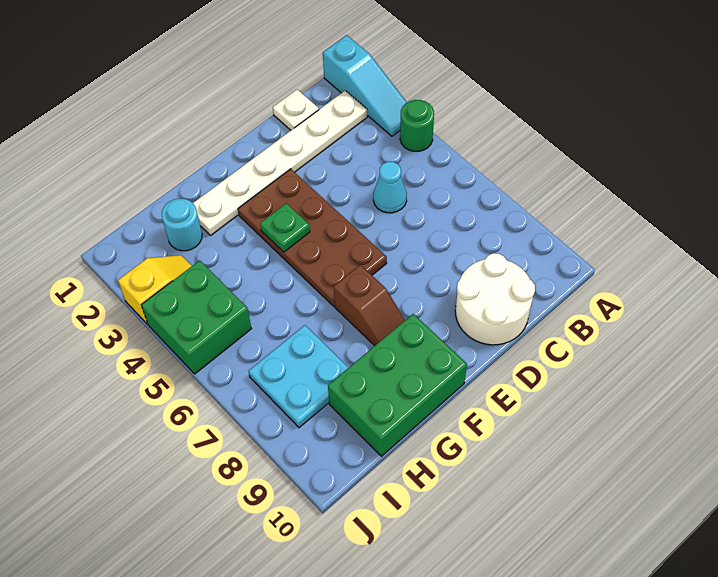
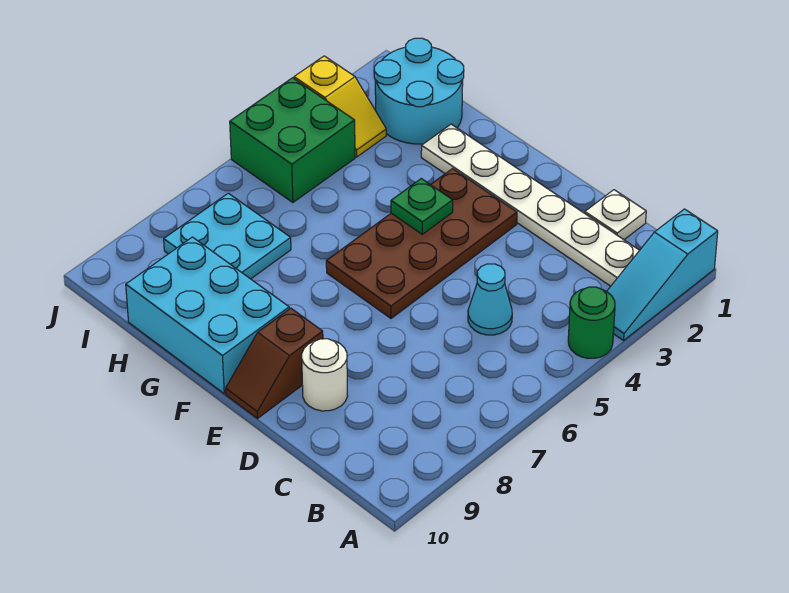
white 2x2 round brick [455,253,535,345] -> white 1x1 round brick [302,339,348,411]
brown 1x2 slope [334,265,405,346] -> brown 1x2 slope moved to [226,308,323,418]
green 2x3 brick [328,314,467,456] -> cyan 2x3 brick [126,237,289,394]
cyan 1x1 round brick [162,199,202,251] -> cyan 2x2 round brick [374,38,464,144]

